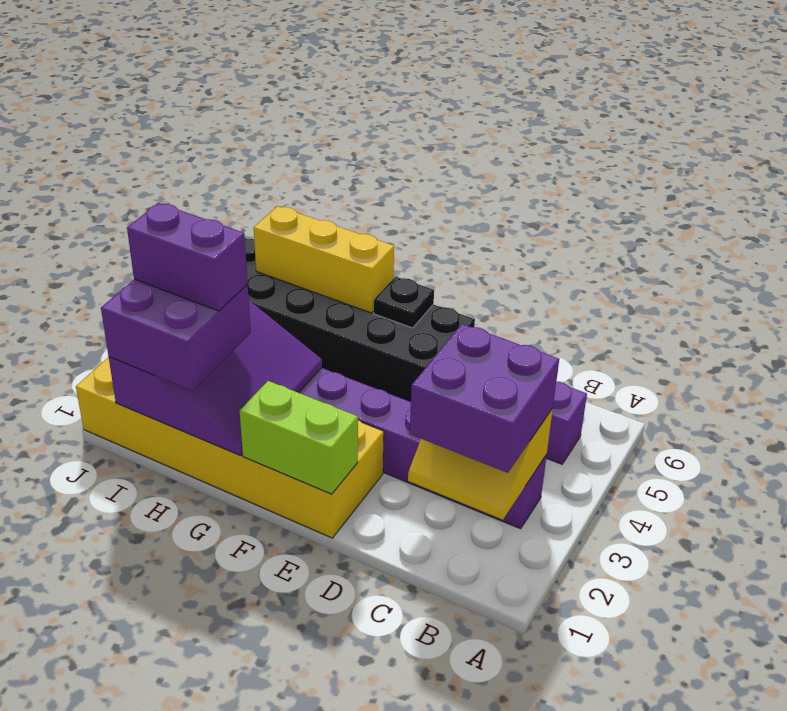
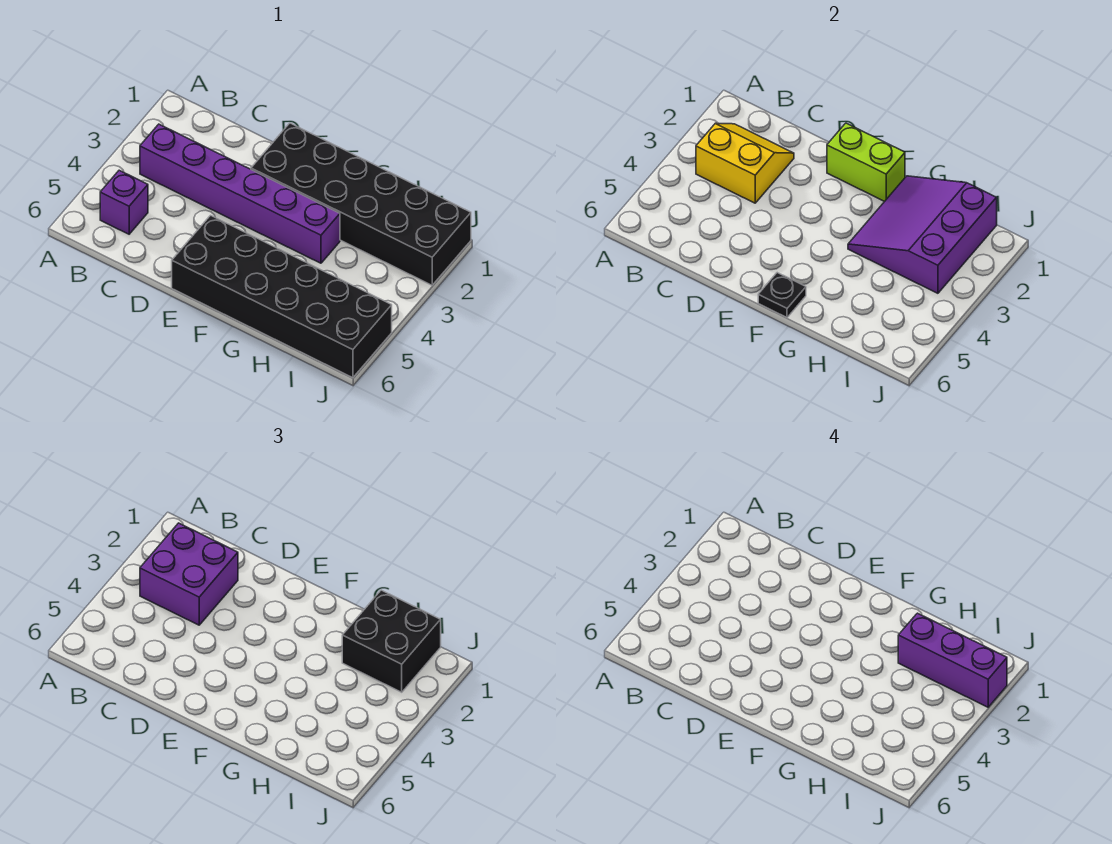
yellow 2x6 brick [76,357,384,538] -> black 2x6 brick [251,123,471,285]
yellow 1x3 brick [254,206,394,313] -> none
purple 2x2 brick [101,279,251,390] -> black 2x2 brick [342,590,441,692]
purple 1x2 brick [127,203,248,311] -> purple 1x3 brick [898,613,1007,707]

